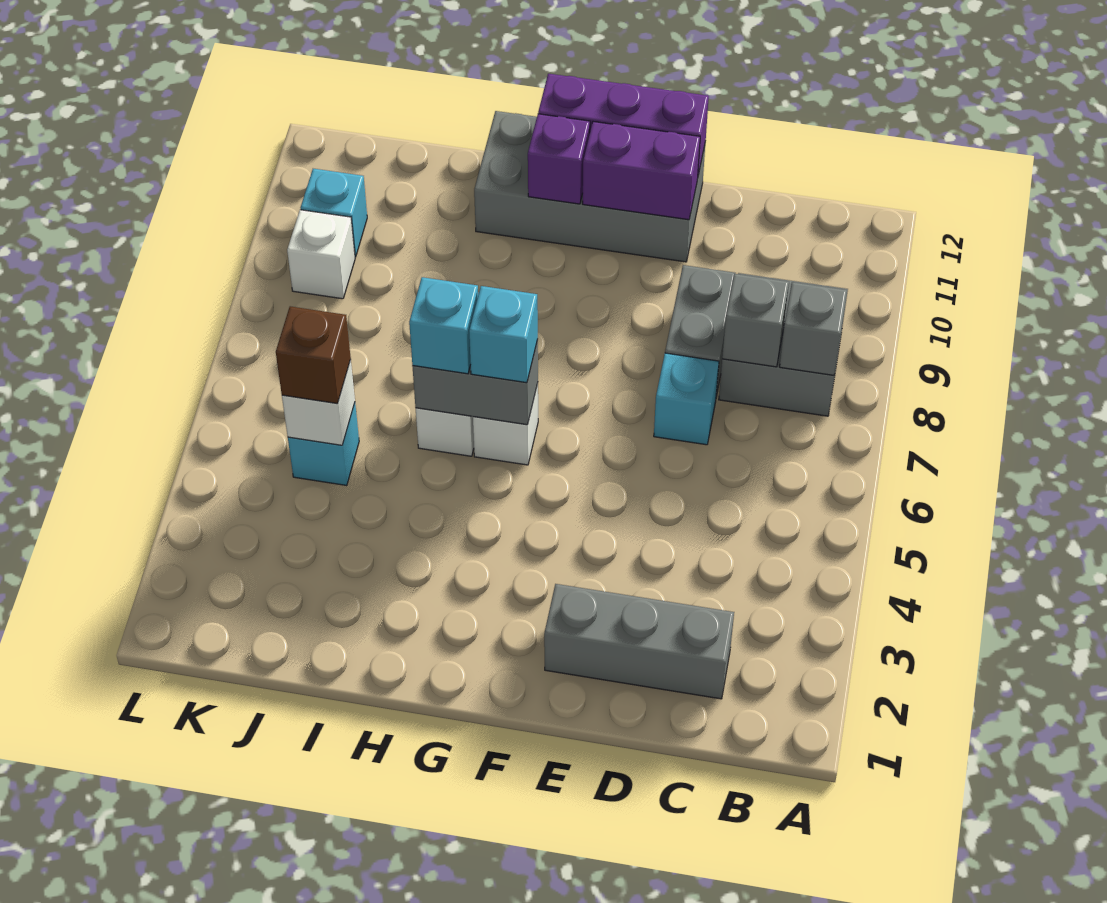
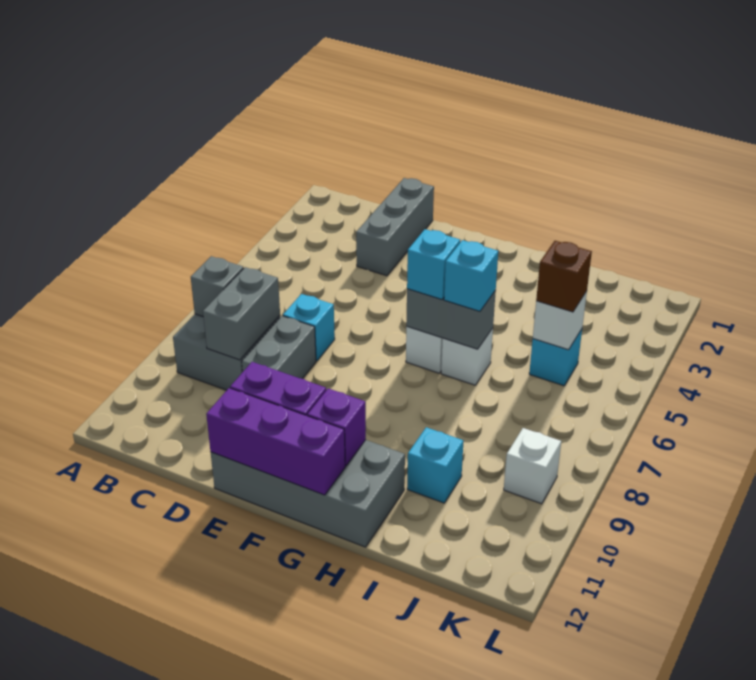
grey 1x3 brick [544,584,734,699] -> grey 1x3 brick turned to [356,178,434,276]
grey 1x1 brick [722,274,789,367] -> grey 1x2 brick [203,267,280,360]
cyan 1x1 brick [301,169,367,257] -> cyan 1x1 brick moved to [407,427,464,503]

